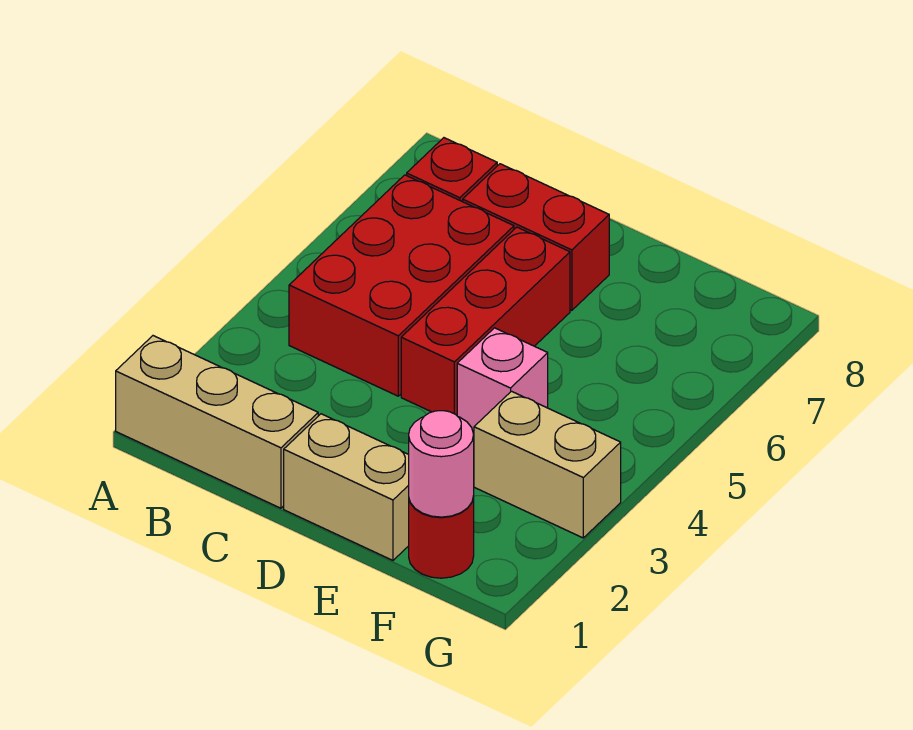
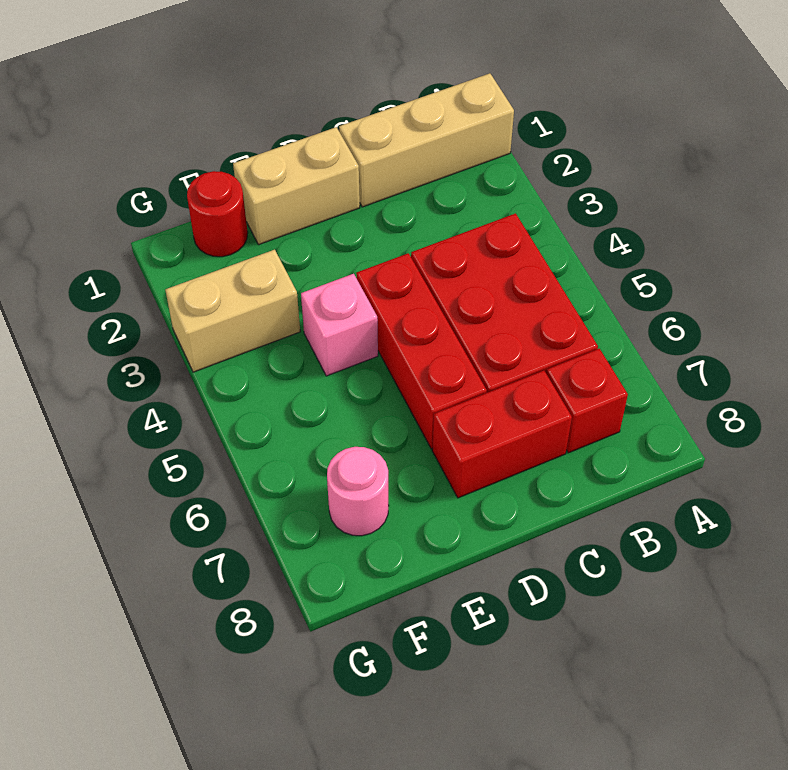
pink 1x1 round brick [409,411,474,517] -> pink 1x1 round brick moved to [327,447,389,536]

